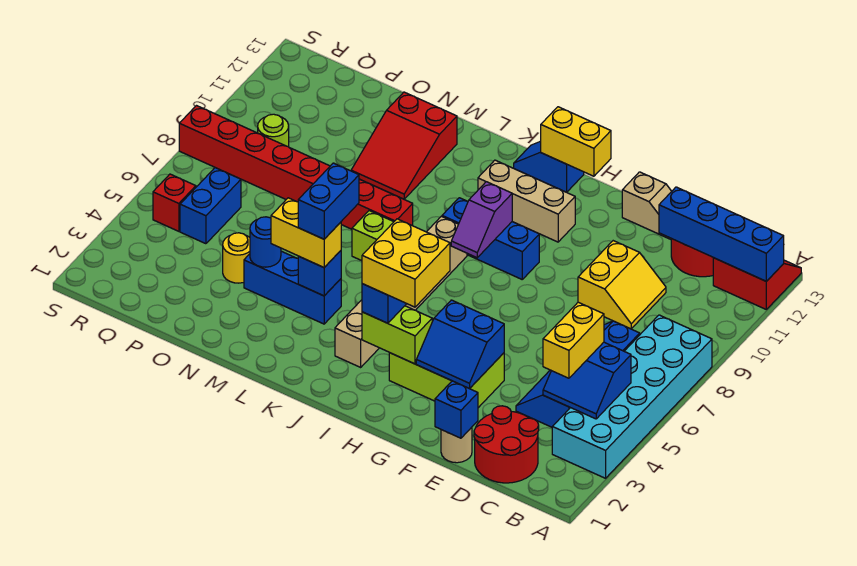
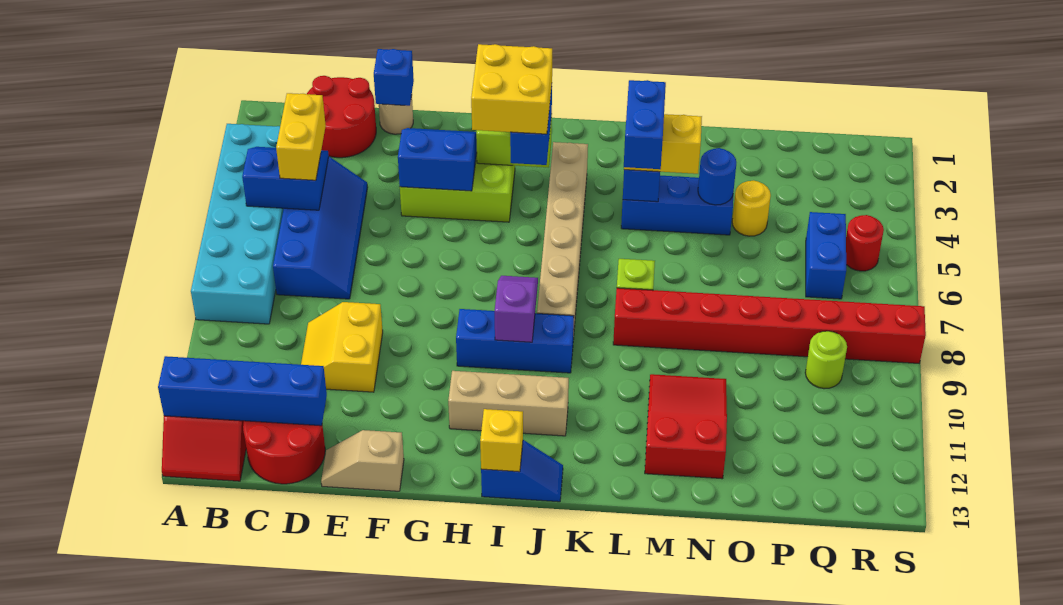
yellow 1x2 brick [541,107,611,176] -> yellow 1x1 brick [480,409,523,472]
red 1x1 brick [153,174,196,231] -> red 1x1 round brick [846,215,884,271]

